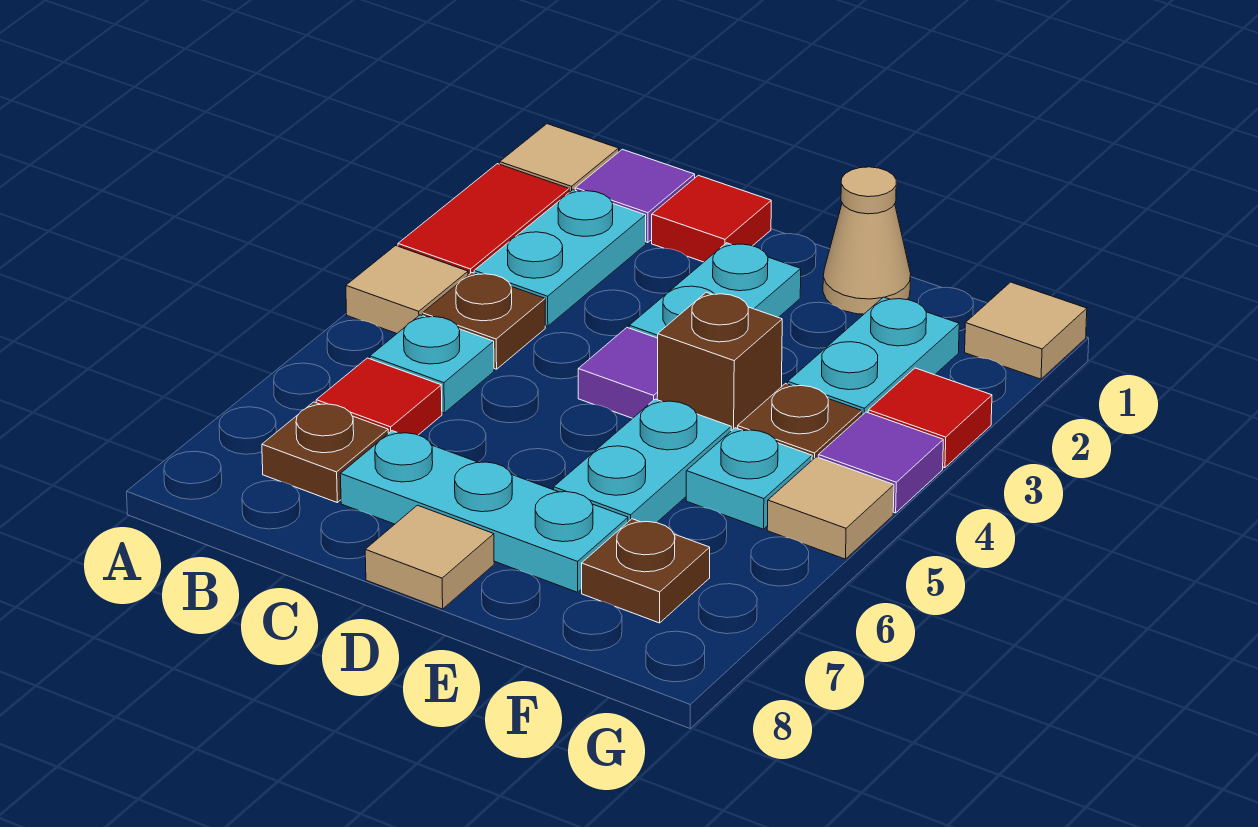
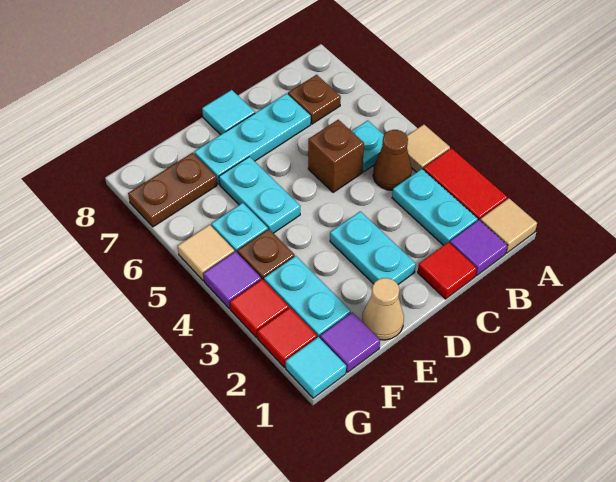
brown 1x1 plate [423,273,545,369] -> brown 1x1 cone [373,130,412,190]
red 1x1 tile [316,358,442,435] -> red 1x1 tile moved to [257,308,317,367]
purple 1x1 tile [578,328,658,418] -> purple 1x1 tile moved to [320,312,380,372]
tan 1x1 tile [365,505,494,609] -> cyan 1x1 tile [202,90,255,135]
brown 1x1 brick [657,292,782,431] -> brown 1x1 brick moved to [308,120,364,192]
brown 1x1 plate [582,519,710,623] -> brown 1x2 plate [128,153,217,227]
tan 1x1 tile [965,282,1087,379] -> cyan 1x1 tile [285,337,346,398]

